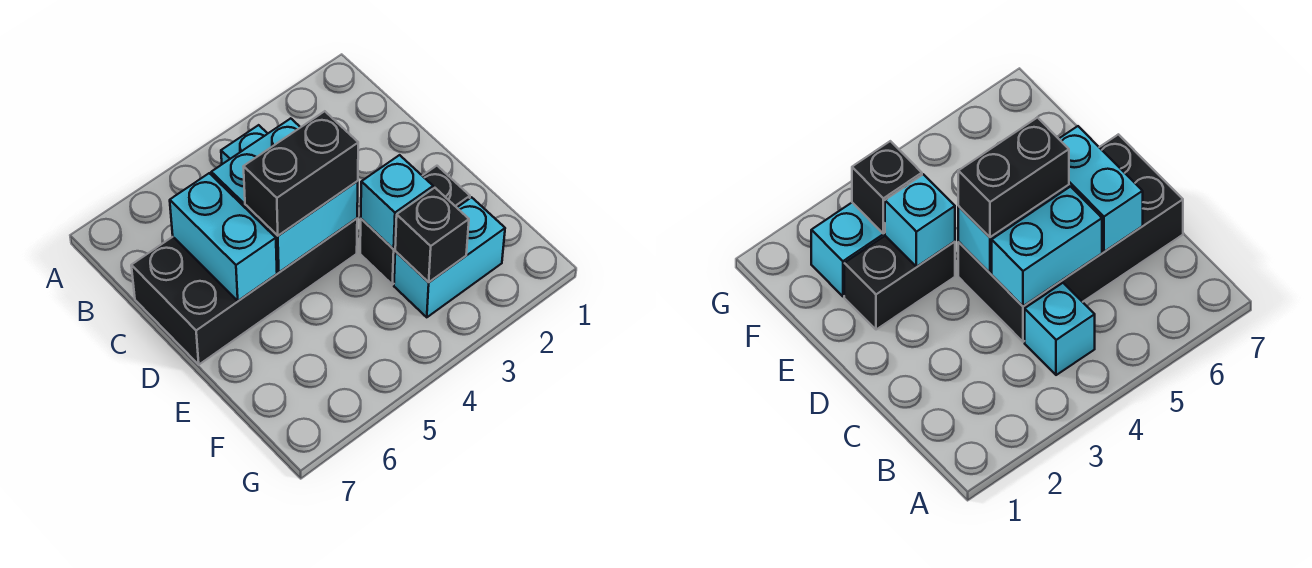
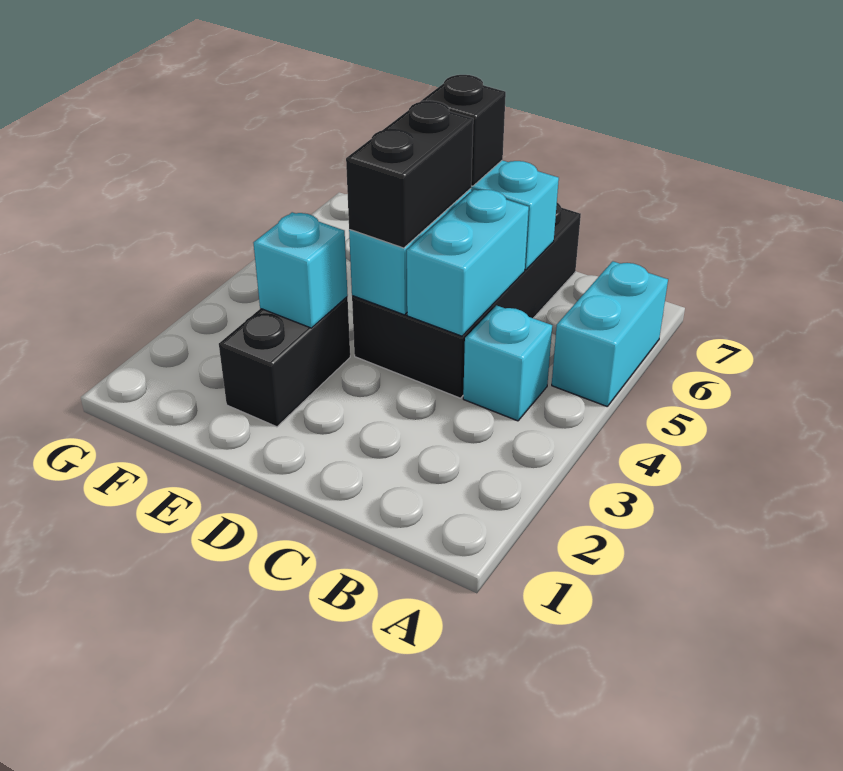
cyan 1x2 brick [394,197,505,317] -> cyan 1x2 brick moved to [552,261,668,406]
black 1x1 brick [395,188,469,282] -> black 1x1 brick moved to [421,75,506,186]

